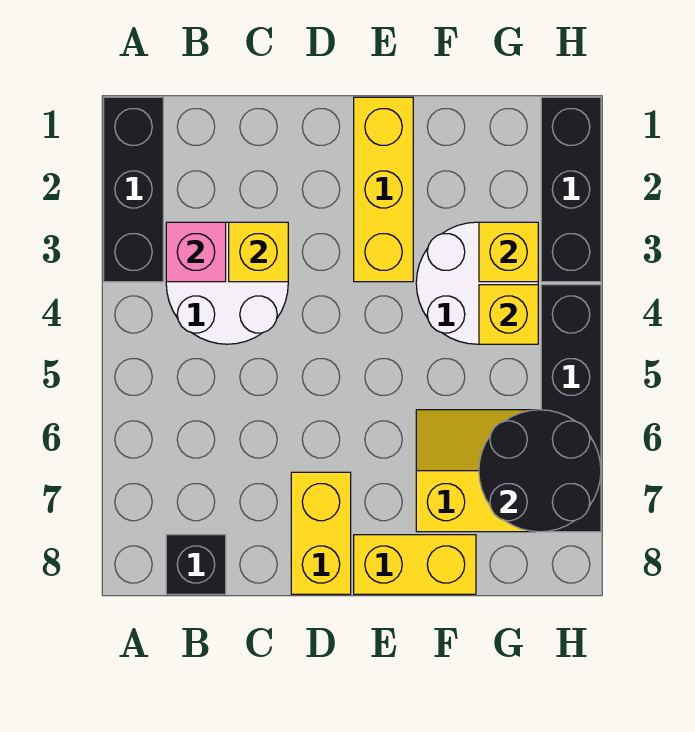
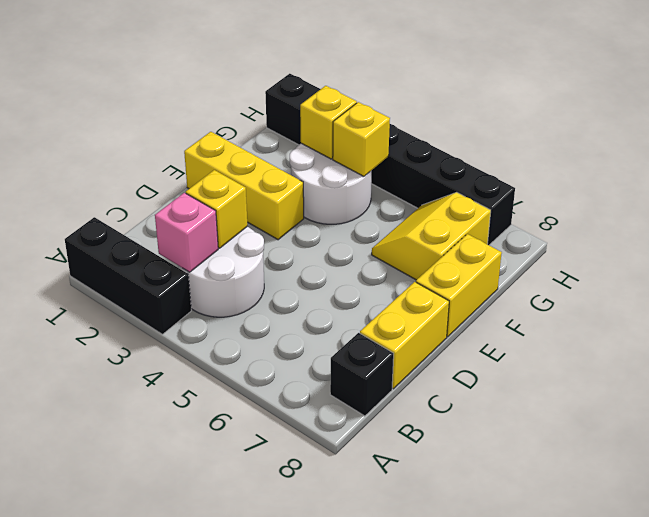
yellow 1x2 brick [291,472,351,594] -> yellow 1x2 brick turned to [360,282,449,389]
black 2x2 round brick [479,410,601,532] -> none

